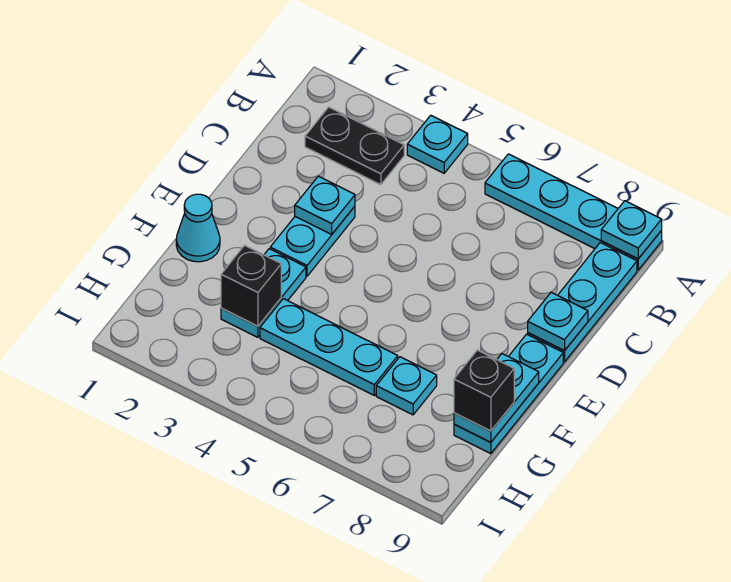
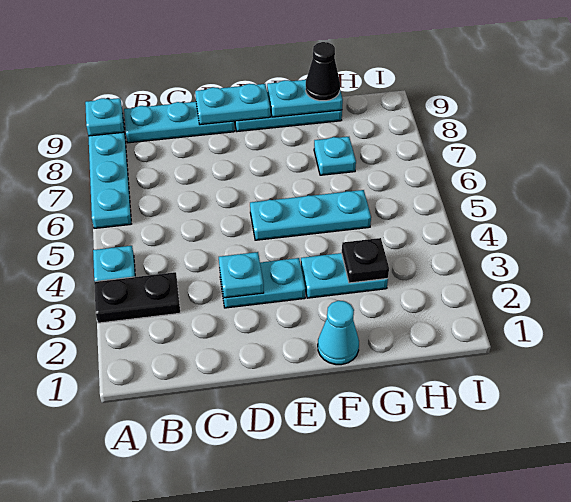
black 1x2 plate [305,107,404,185] -> black 1x2 plate turned to [94,272,181,323]
cyan 1x1 plate [528,292,588,351] -> cyan 1x2 plate [195,84,270,125]
black 1x1 brick [221,245,281,326] -> black 1x1 plate [342,238,389,283]
cyan 1x3 plate [260,299,398,395] -> cyan 1x3 plate turned to [250,190,371,240]
black 1x1 brick [454,350,514,431] -> black 1x1 cone [306,42,340,101]

